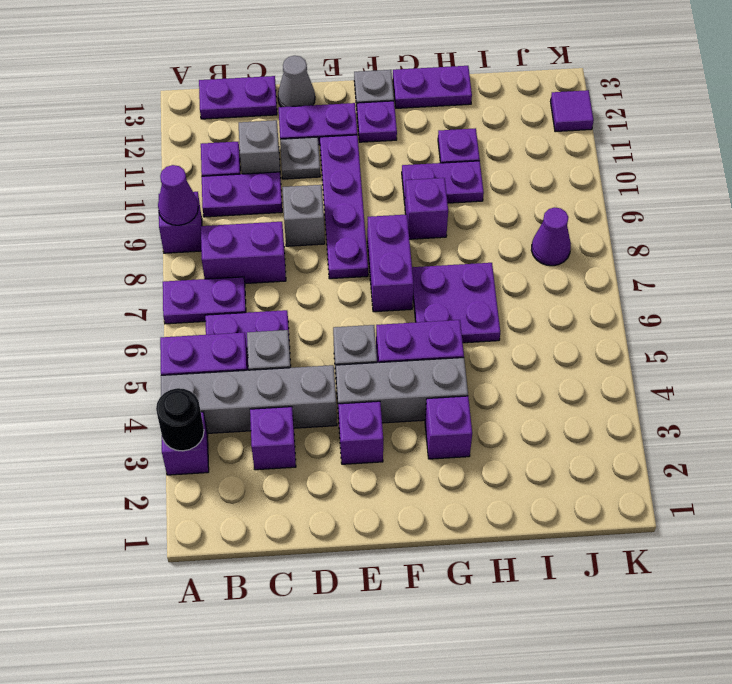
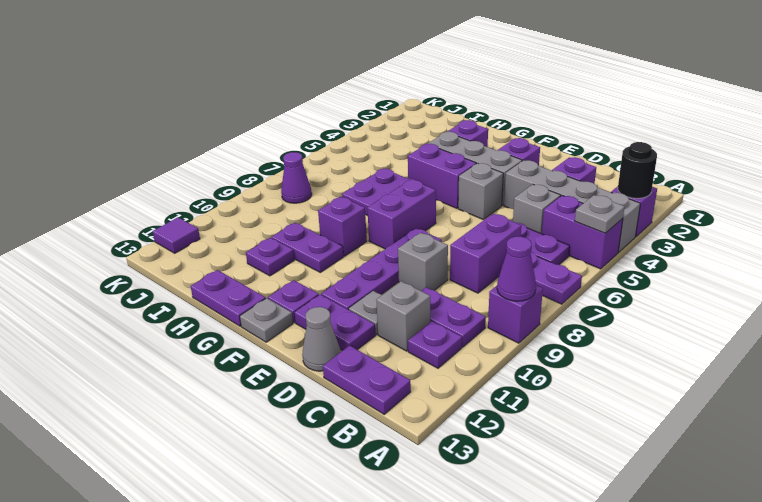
none -> grey 1x1 plate [575,195,624,233]
purple 1x2 brick [201,222,286,283] -> purple 1x2 brick turned to [450,214,521,293]

